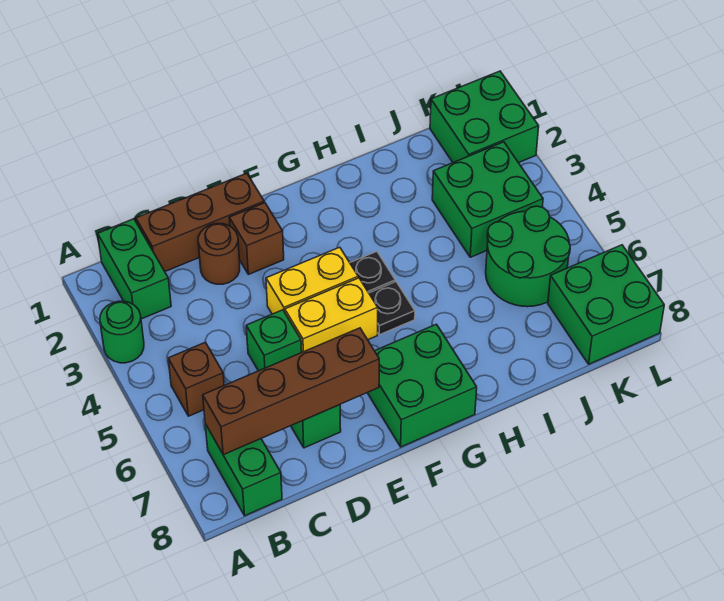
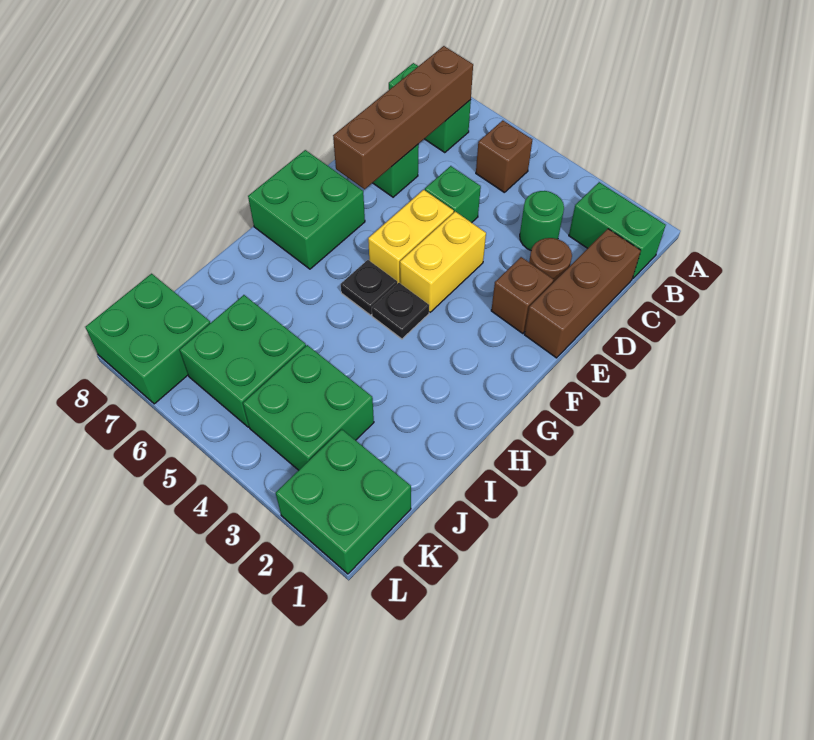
green 1x1 round brick [100,301,144,363] -> green 1x1 round brick moved to [520,191,564,250]
green 2x2 round brick [486,206,570,307] -> green 2x2 brick [180,295,306,427]

